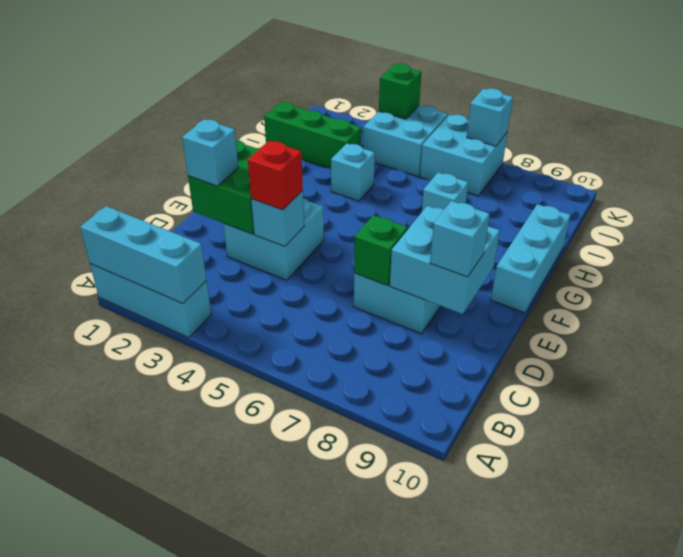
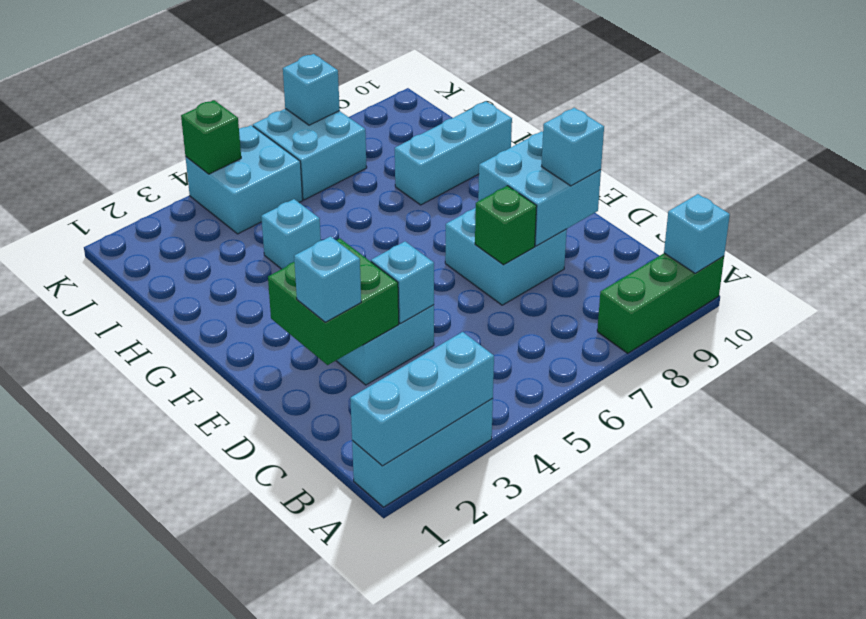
red 1x1 brick [248,141,303,210] -> none
cyan 1x3 brick [491,204,571,313] -> cyan 1x3 brick turned to [395,101,512,205]
cyan 1x1 brick [422,173,468,211] -> cyan 1x1 brick moved to [664,194,730,274]
green 1x3 brick [264,102,361,169] -> green 1x3 brick moved to [597,253,724,353]

